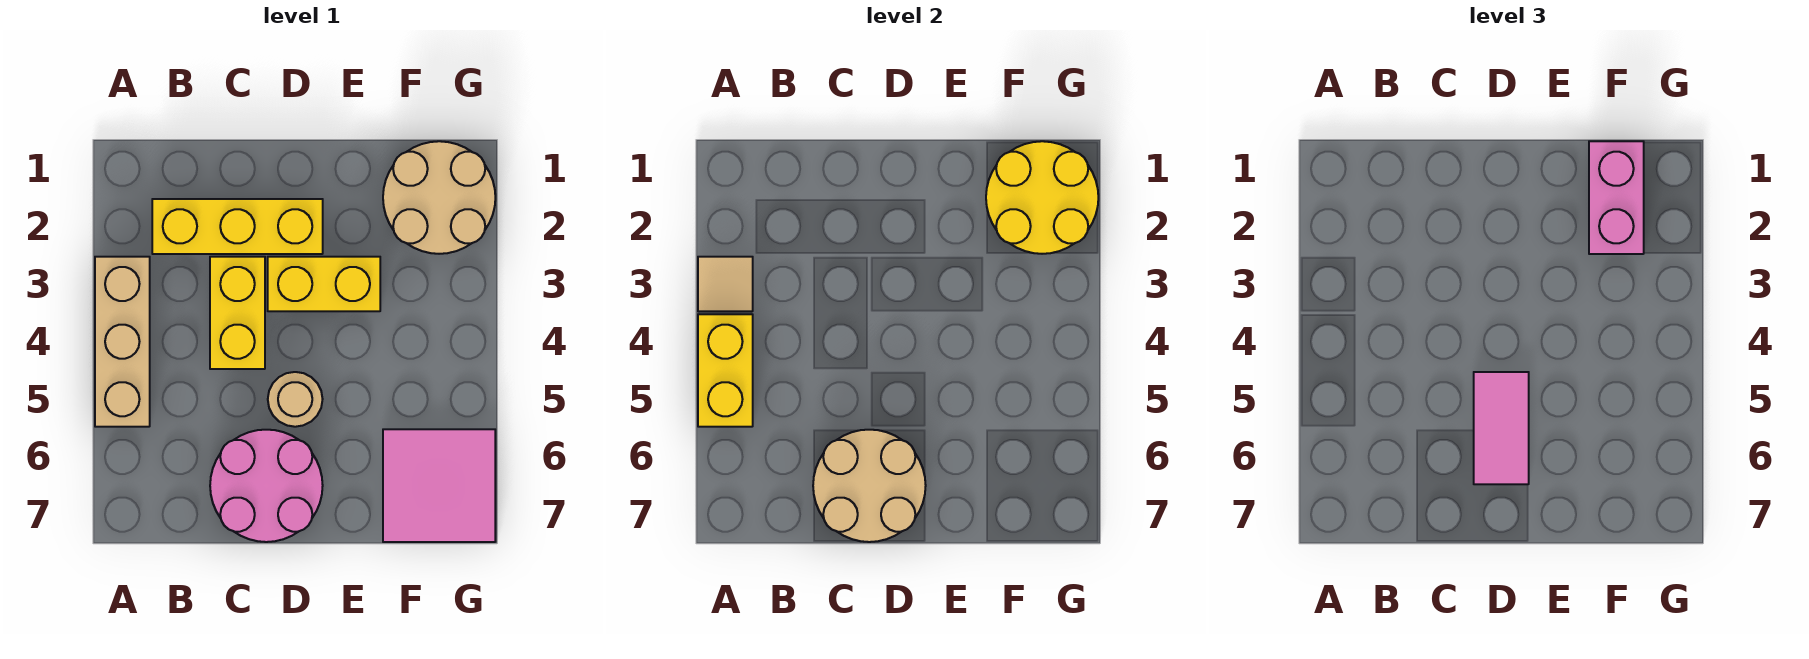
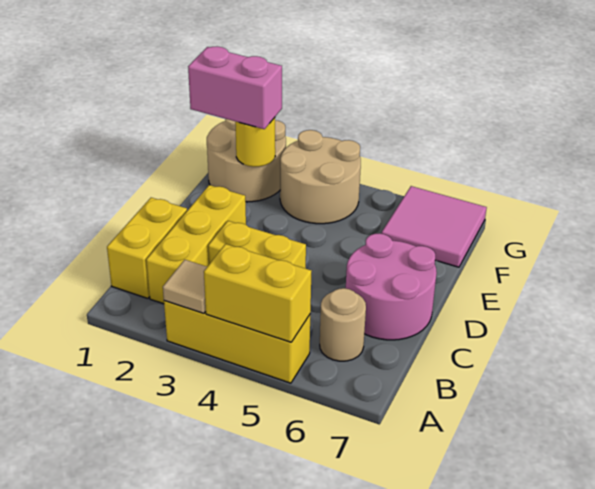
tan 1x3 brick [95,257,150,427] -> yellow 1x3 brick [164,301,310,383]
tan 2x2 round brick [813,430,926,542] -> tan 2x2 round brick moved to [280,130,361,224]
yellow 1x2 brick [268,257,380,311] -> yellow 1x2 brick moved to [107,198,187,298]
tan 1x1 round brick [268,372,323,427] -> tan 1x1 round brick moved to [320,288,366,361]
pink 1x2 tile [1474,372,1529,484] -> none
yellow 2x2 round brick [986,141,1098,254] -> yellow 1x1 round brick [235,118,275,167]

